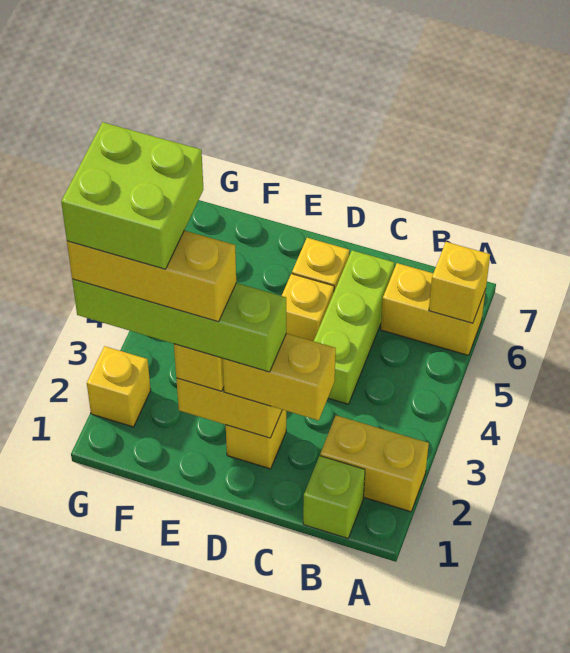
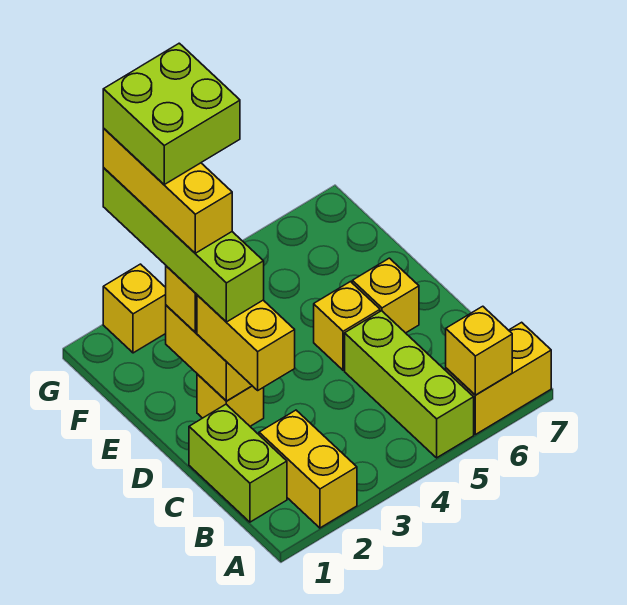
yellow 1x2 brick [381,263,486,355] -> yellow 1x2 brick turned to [446,322,551,435]
lime 1x1 brick [303,456,365,538] -> lime 1x2 brick [189,404,287,522]
lime 1x3 brick [314,250,394,404] -> lime 1x3 brick turned to [345,311,474,458]

